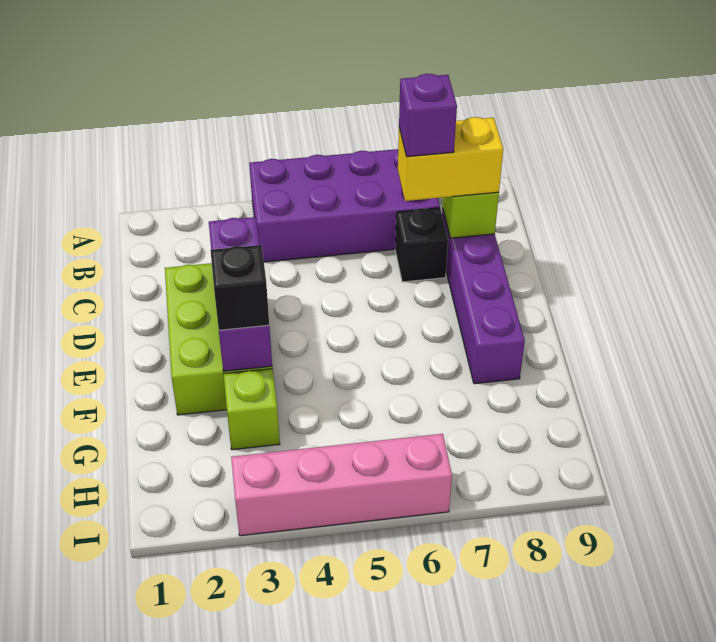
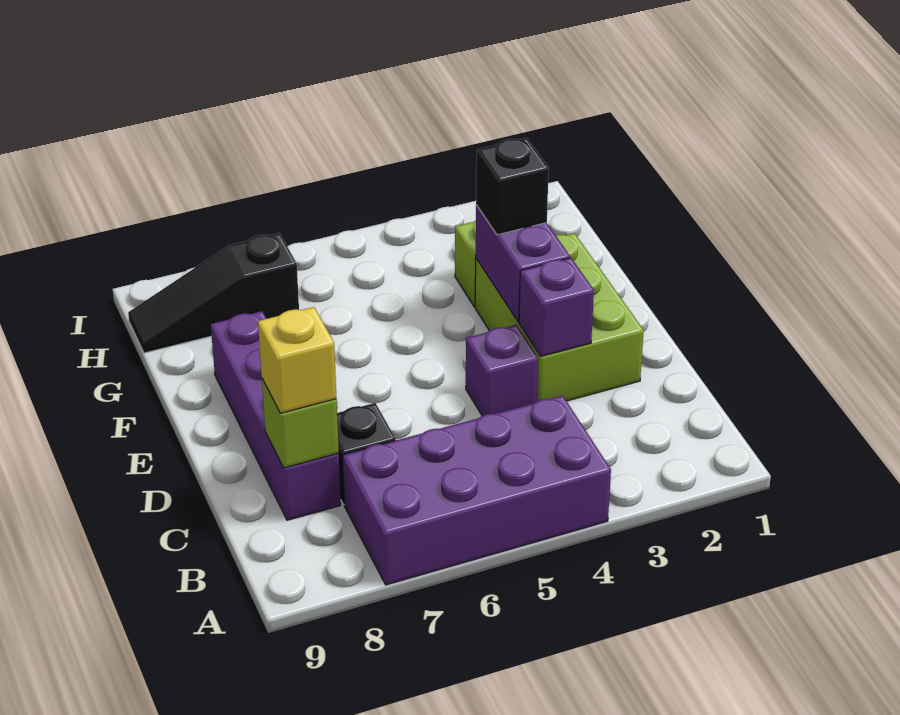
yellow 1x2 brick [398,117,503,201] -> yellow 1x1 brick [258,307,336,413]
purple 1x1 brick [399,74,457,157] -> purple 1x1 brick moved to [466,325,538,416]
none -> black 1x3 slope [128,233,299,353]
pink 1x4 brick [231,434,452,536] -> none

